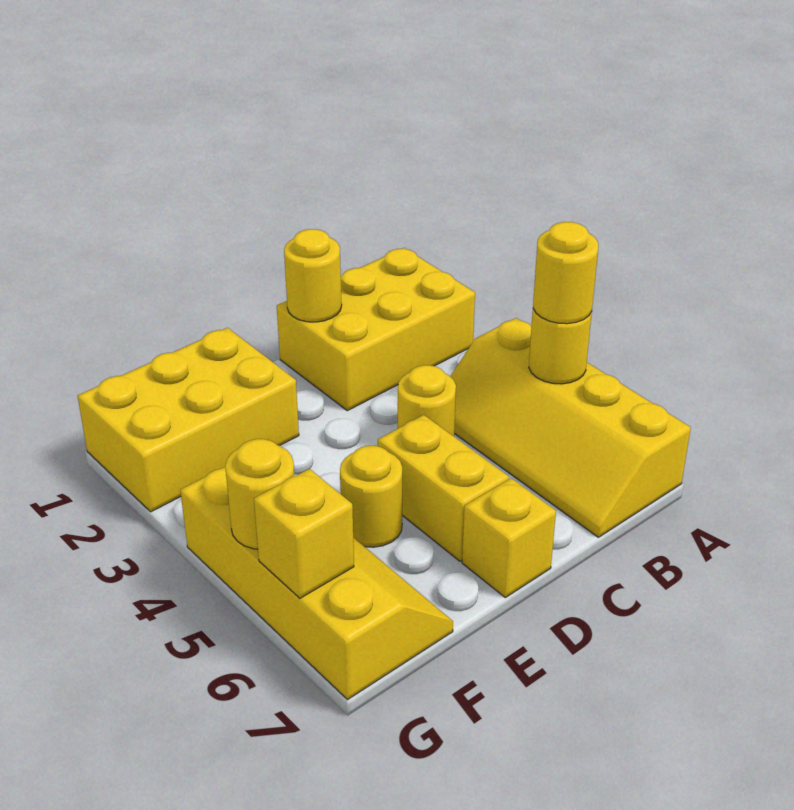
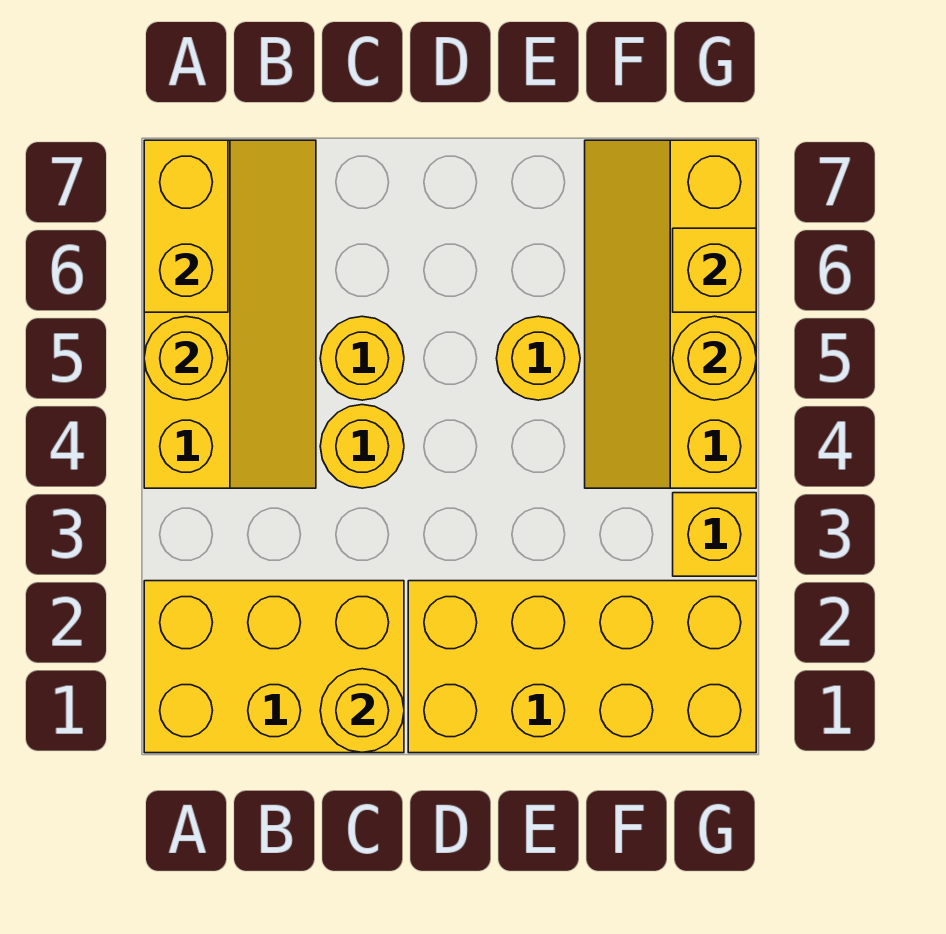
yellow 1x1 round brick [533,222,598,324] -> yellow 1x1 round brick moved to [320,316,404,400]
yellow 1x2 brick [378,415,509,561] -> yellow 1x2 brick moved to [144,140,228,312]
yellow 1x1 brick [462,478,556,597] -> yellow 1x1 brick moved to [673,493,756,576]
yellow 2x3 brick [78,328,299,512] -> yellow 2x4 brick [408,581,756,753]

